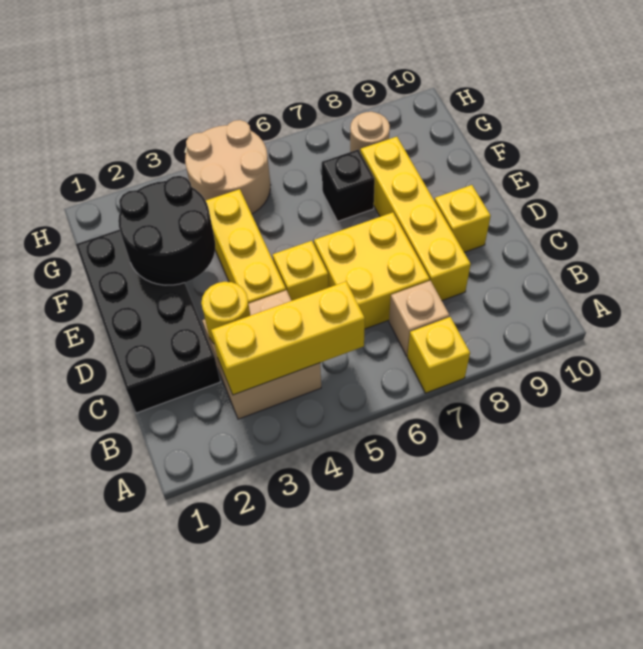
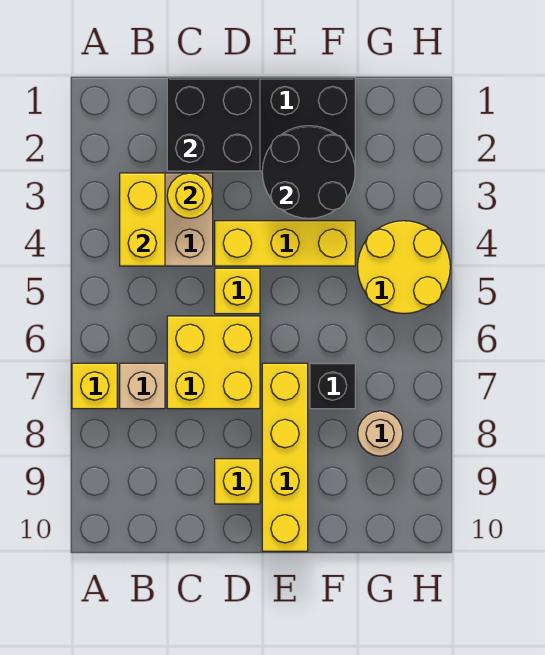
yellow 1x3 brick [211,281,365,395] -> yellow 1x2 brick [120,173,165,266]
none -> black 2x2 brick [167,78,260,171]
yellow 1x4 brick [360,137,471,301] -> yellow 1x4 brick turned to [262,363,308,551]
tan 2x2 round brick [185,120,270,214] -> yellow 2x2 round brick [358,221,450,314]

